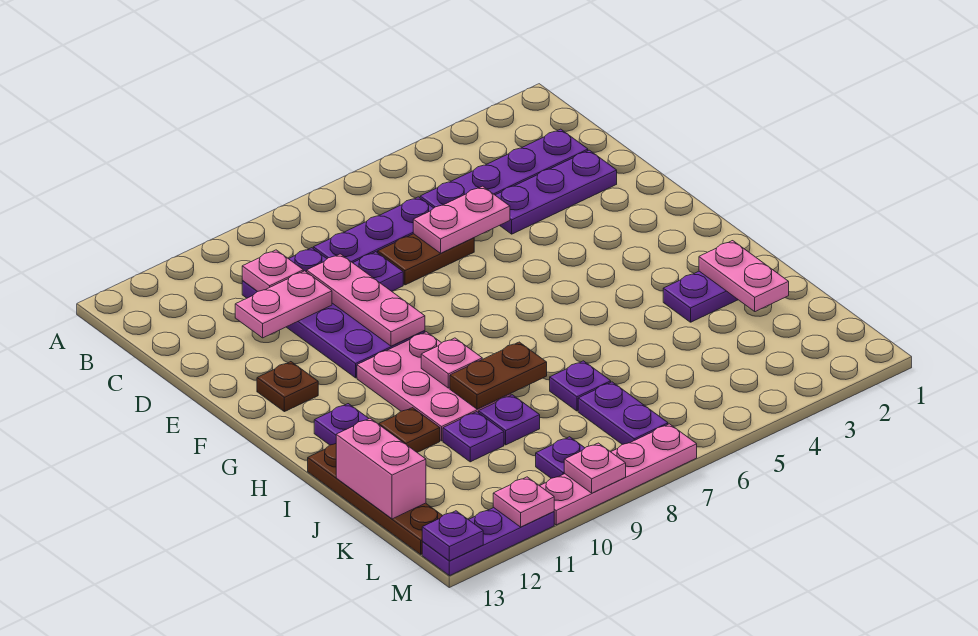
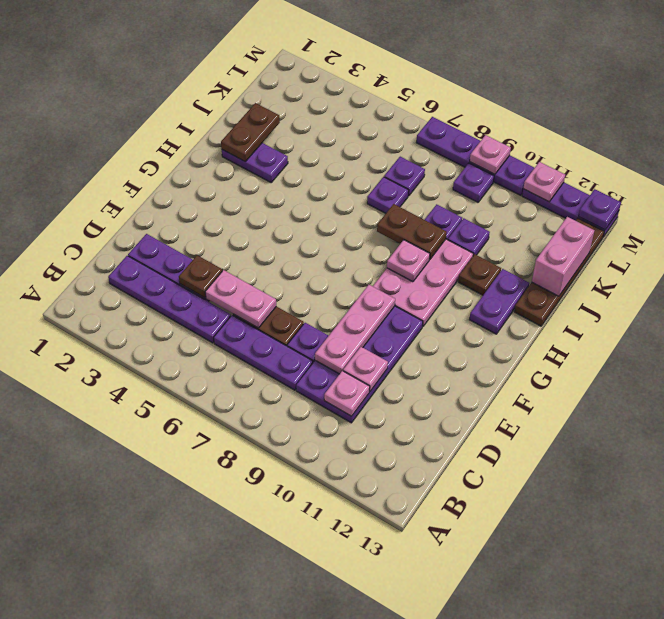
pink 1x2 plate [235,271,332,338] -> pink 1x1 plate [343,347,388,391]
brown 1x1 plate [257,362,318,412] -> brown 1x1 plate moved to [179,255,222,298]
pink 1x2 plate [699,241,789,312] -> brown 1x2 plate [221,103,280,162]
purple 1x2 plate [578,382,668,445] -> purple 1x1 plate [384,157,425,196]
pink 1x4 plate [540,424,697,525] -> purple 1x4 plate [416,117,534,195]

